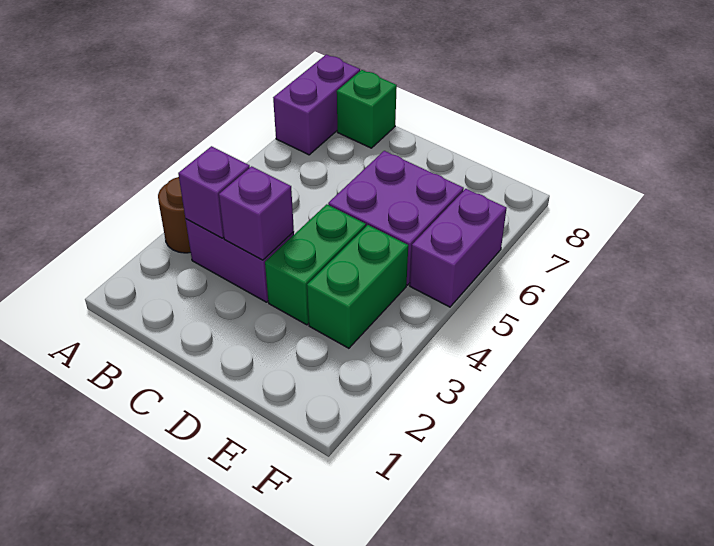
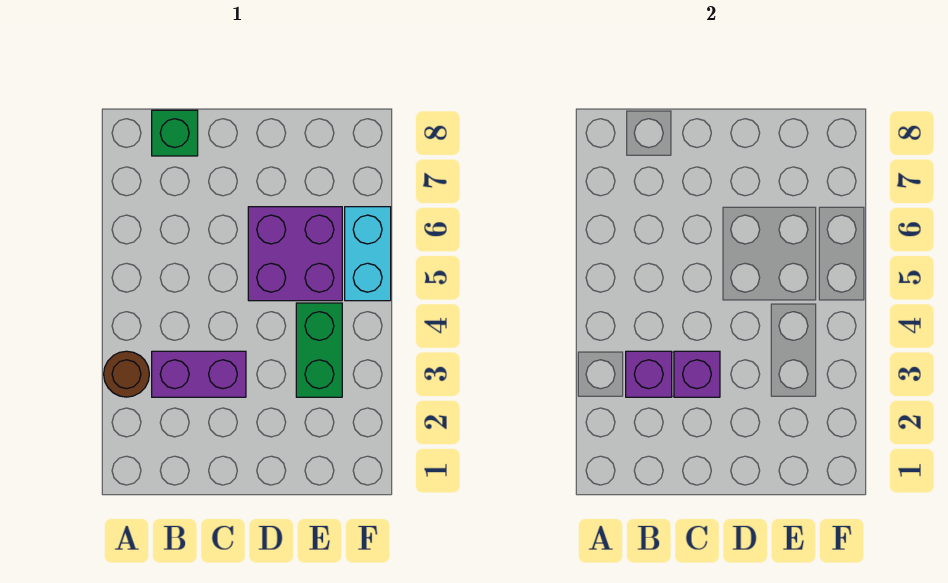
purple 1x2 brick [273,54,360,155] -> none
green 1x2 brick [265,204,366,325] -> none
purple 1x2 brick [410,189,507,307] -> cyan 1x2 brick [345,207,391,301]

